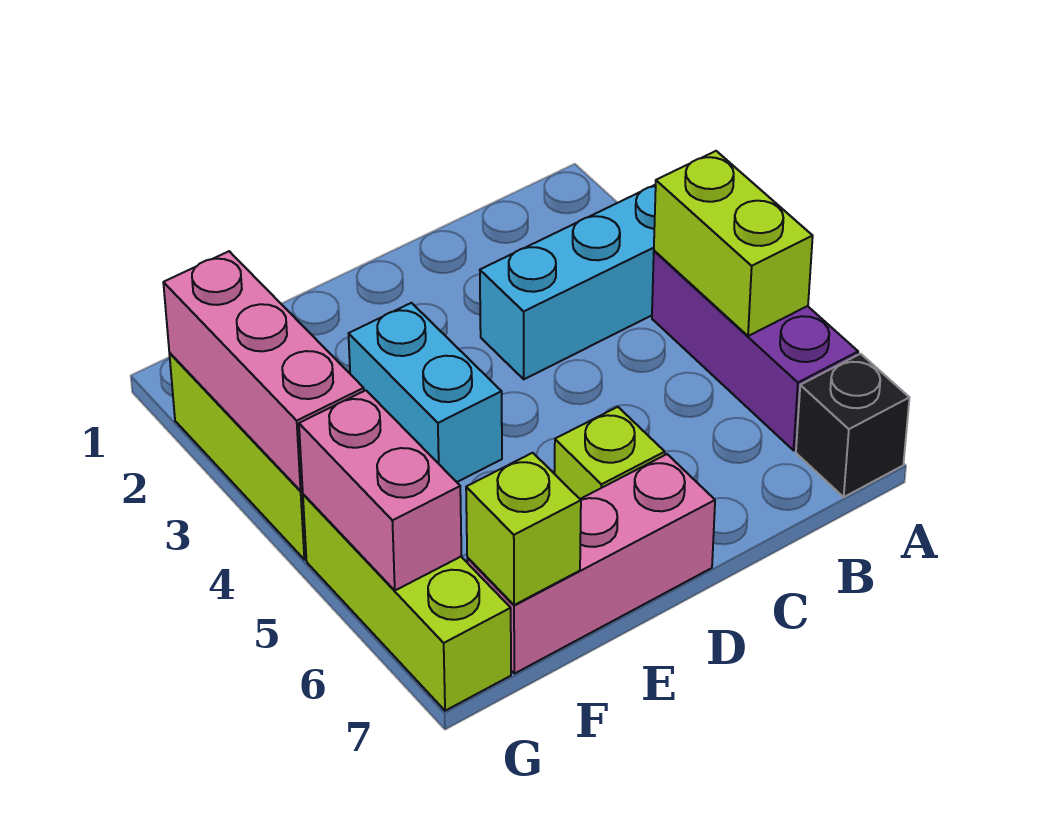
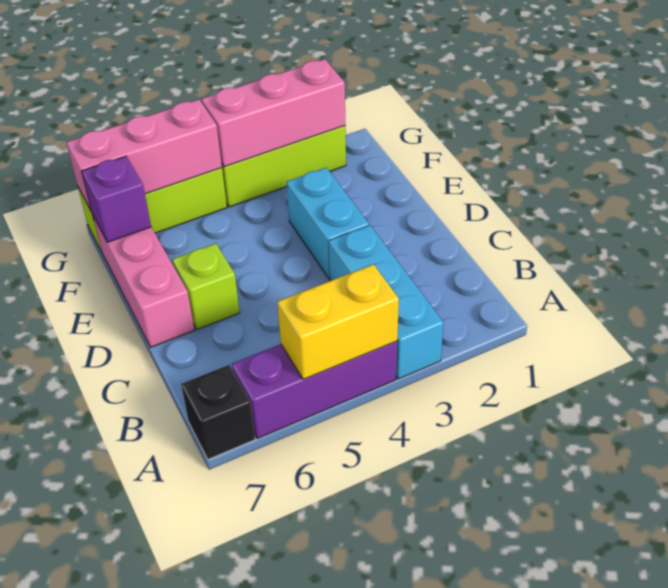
lime 1x2 brick [654,151,813,336] -> yellow 1x2 brick [277,264,399,379]
cyan 1x2 brick [349,303,502,482] -> cyan 1x2 brick turned to [287,168,369,279]
lime 1x1 brick [466,453,581,605] -> purple 1x1 brick [82,156,151,242]
pink 1x2 brick [299,390,461,590] -> pink 1x3 brick [66,100,222,212]

